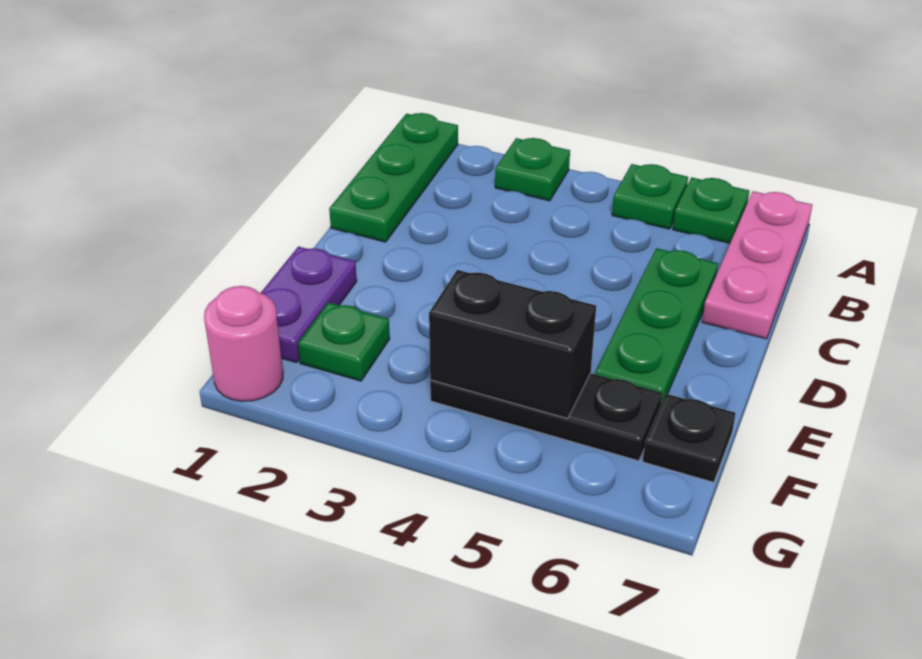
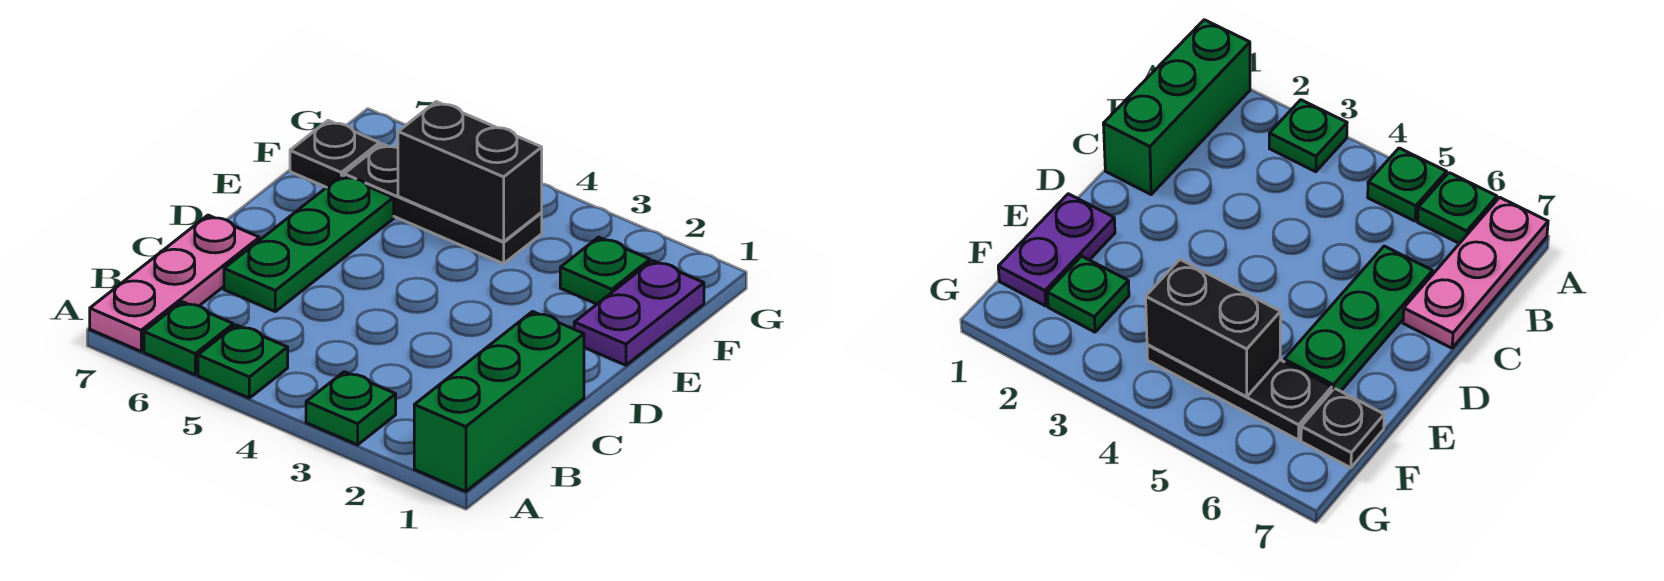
green 1x3 plate [329,113,458,242] -> green 1x3 brick [414,312,584,492]
pink 1x1 round brick [204,286,283,401] -> none

